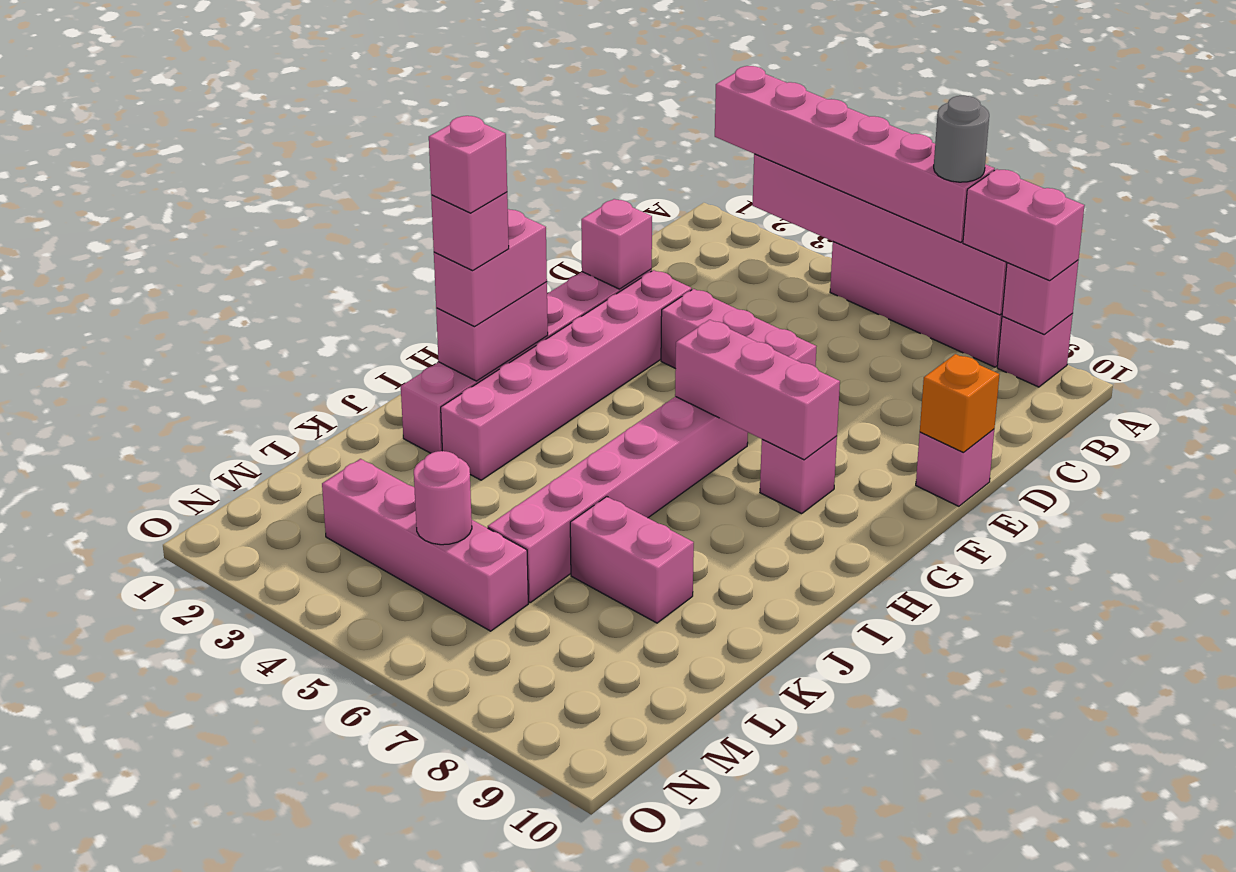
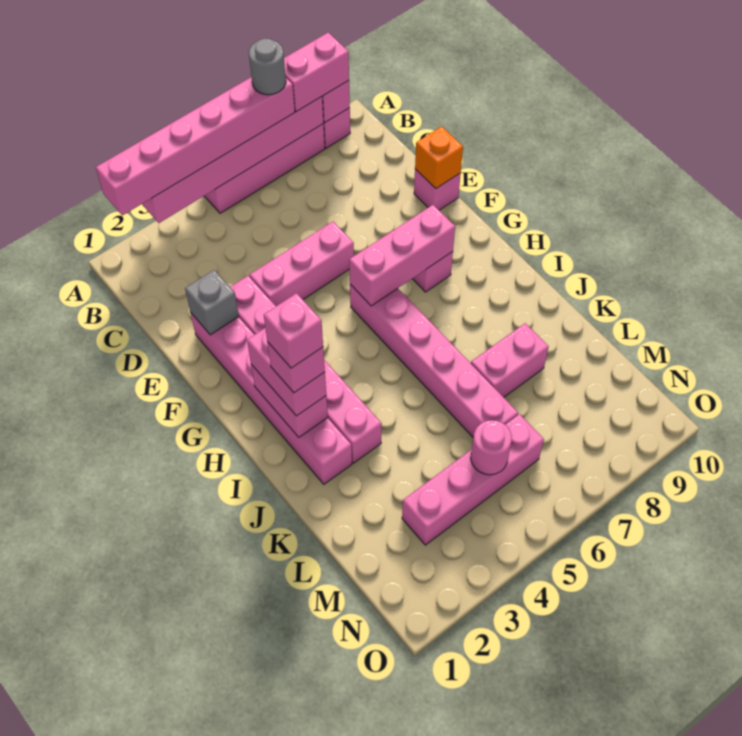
pink 1x1 brick [581,199,652,289] -> grey 1x1 brick [185,270,239,335]

